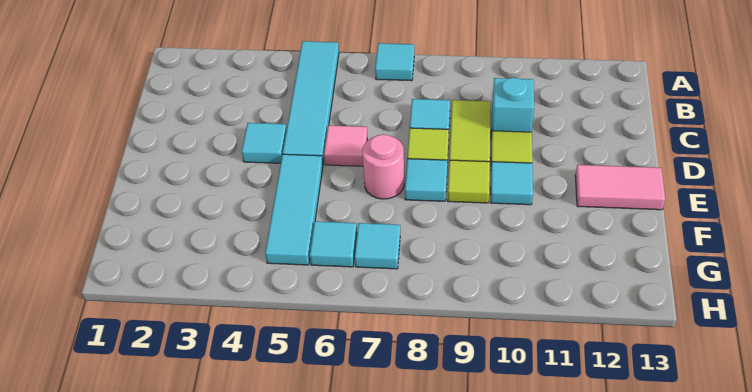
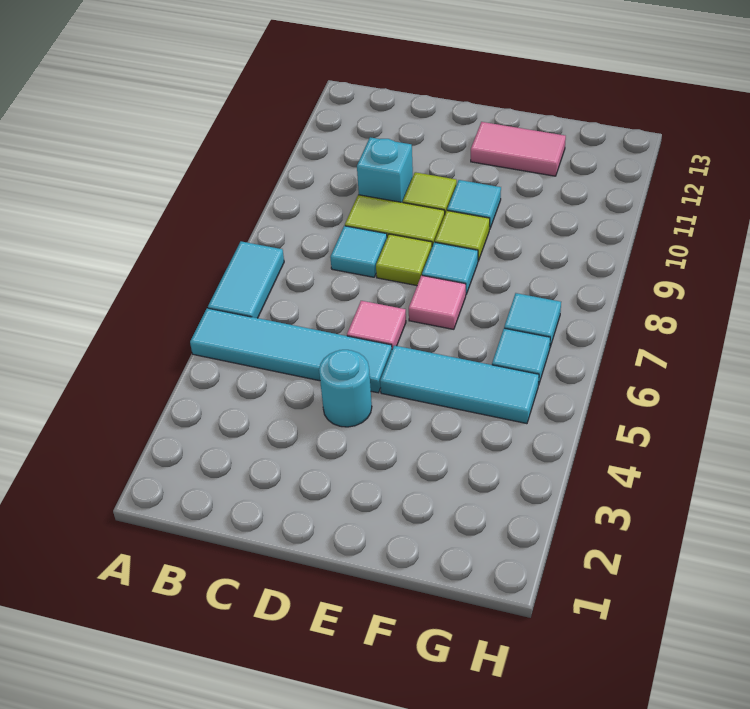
cyan 1x1 tile [375,43,414,81] -> cyan 1x2 tile [208,241,284,318]
cyan 1x1 tile [242,123,287,163] -> cyan 1x1 round brick [319,350,372,427]
pink 1x1 round brick [362,134,404,199] -> pink 1x1 tile [409,275,466,329]
pink 1x2 tile [575,165,665,210] -> pink 1x2 tile turned to [471,122,566,176]

